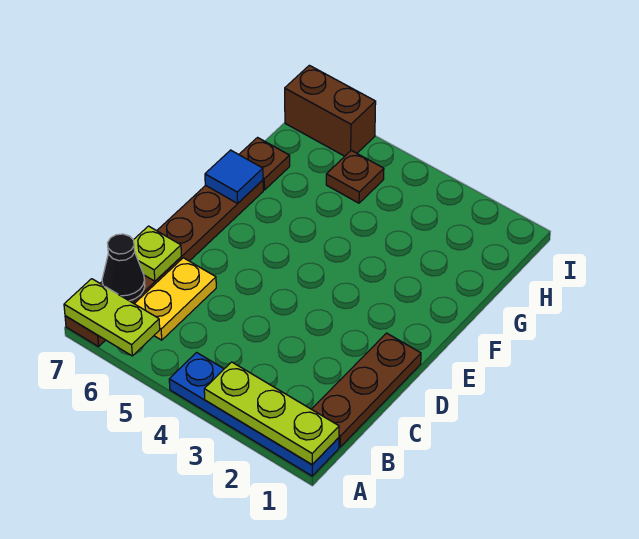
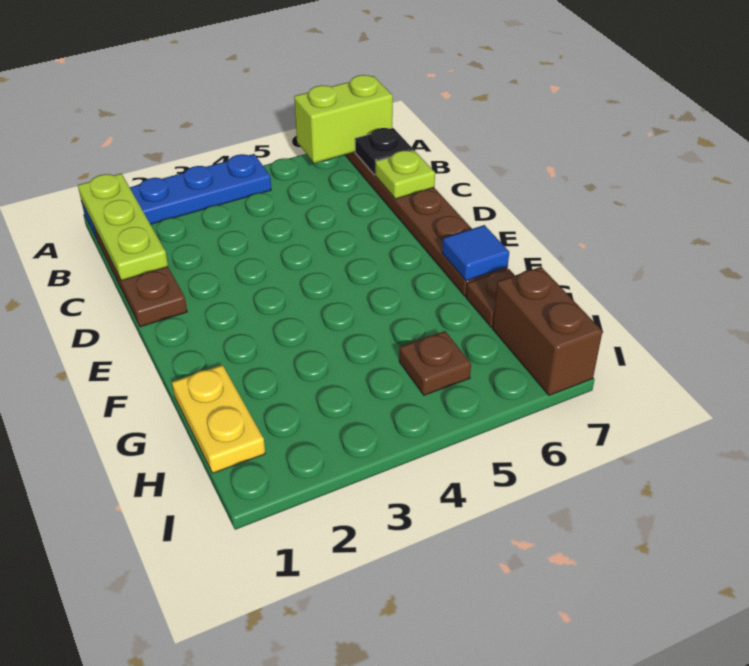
lime 1x3 plate [204,362,339,464] -> lime 1x3 plate turned to [78,173,168,280]
lime 1x2 plate [64,279,160,356] -> lime 1x2 brick [294,75,393,163]
yellow 1x2 plate [134,258,216,340] -> yellow 1x2 plate moved to [172,365,265,473]
black 1x1 cone [102,234,145,301] -> black 1x1 plate [355,128,413,175]
brown 1x2 brick [285,65,376,156] -> brown 1x2 brick turned to [492,267,603,395]

